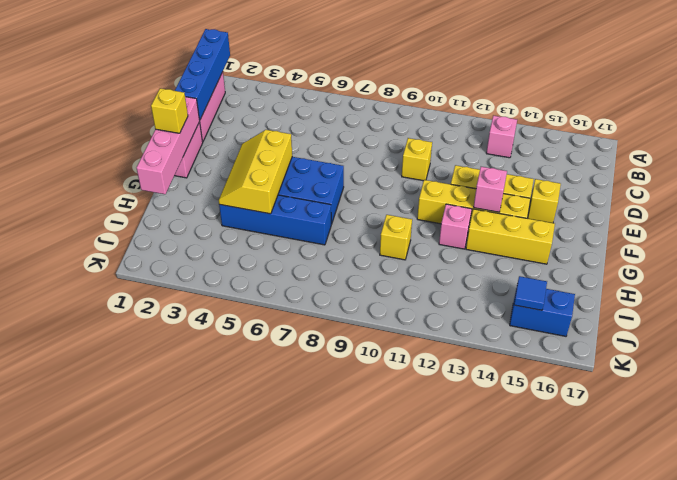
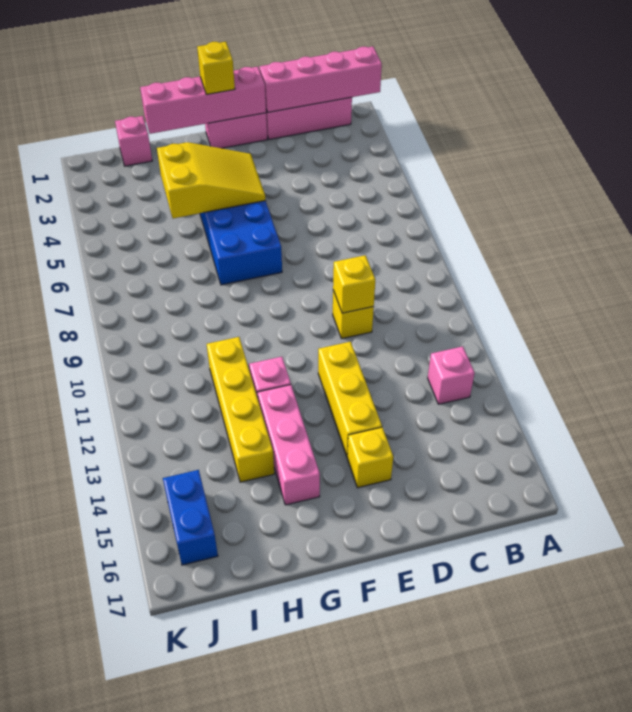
blue 1x4 brick [175,29,230,120] -> pink 1x4 brick [259,47,382,112]
yellow 2x3 slope [219,130,292,214] -> yellow 2x3 slope turned to [157,142,266,218]
yellow 1x4 brick [417,180,530,226] -> yellow 1x4 brick moved to [207,337,274,482]
pink 1x1 brick [474,167,507,212] -> pink 1x1 brick moved to [115,116,152,166]
yellow 1x3 brick [466,209,555,264] -> pink 1x3 brick [257,385,320,505]
blue 1x4 brick [219,195,331,245] -> none
yellow 1x1 brick [380,215,412,260] -> yellow 1x1 brick moved to [333,255,375,313]
blue 1x1 tile [514,276,547,310] -> none

